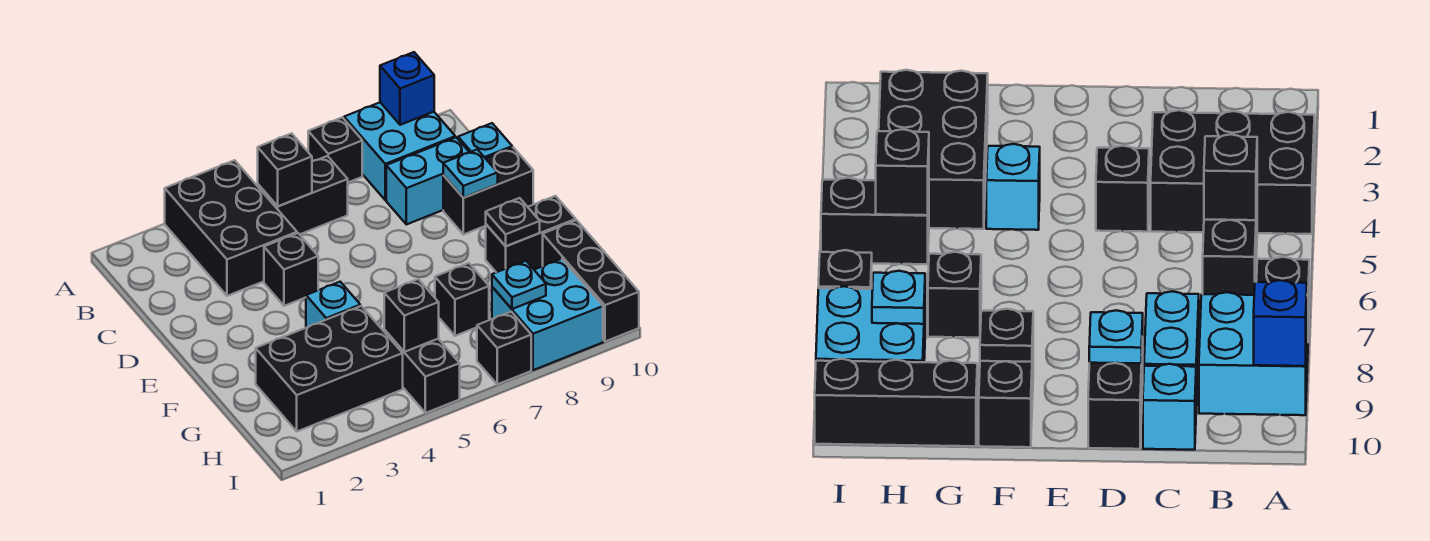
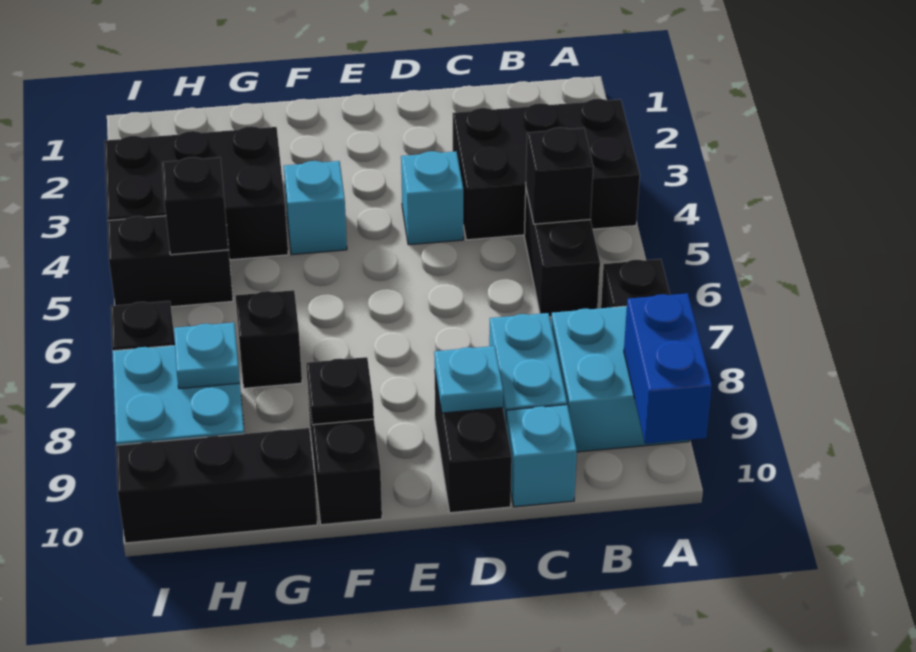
blue 1x1 brick [380,52,434,125] -> blue 1x2 brick [624,293,712,444]
black 1x1 brick [264,233,318,306] -> cyan 1x1 brick [401,151,463,245]
black 2x3 brick [256,306,403,431] -> black 2x3 brick turned to [104,126,288,260]

